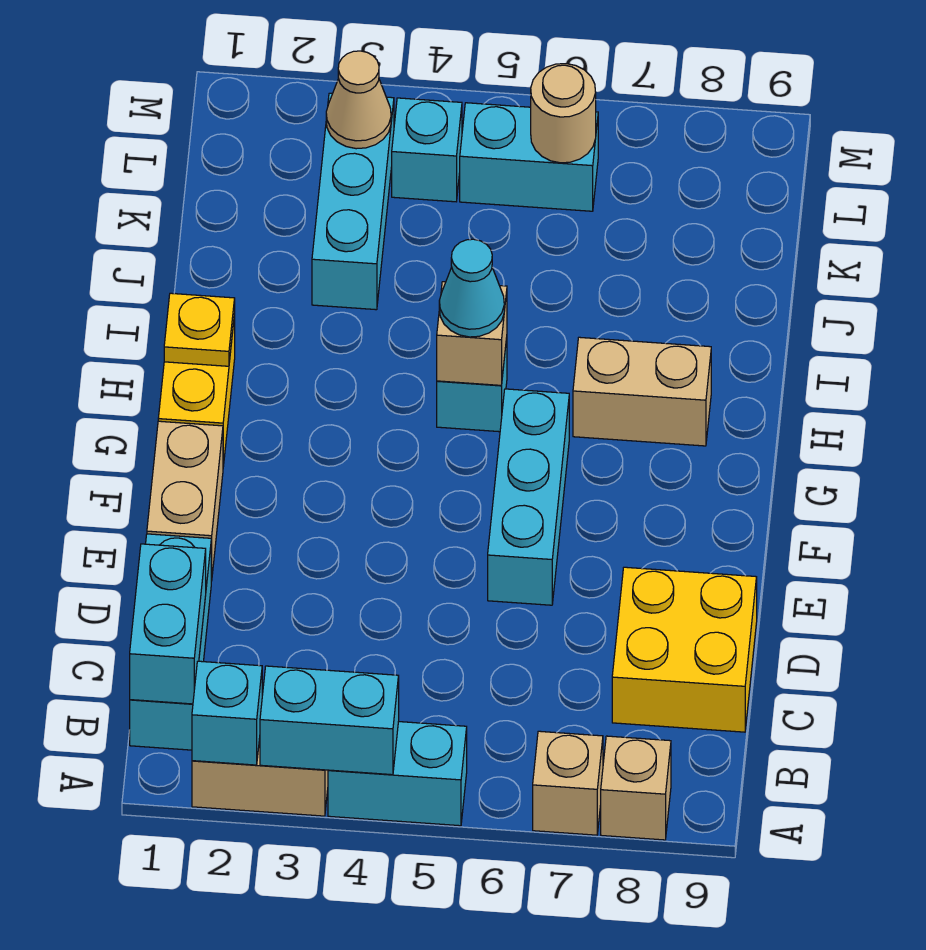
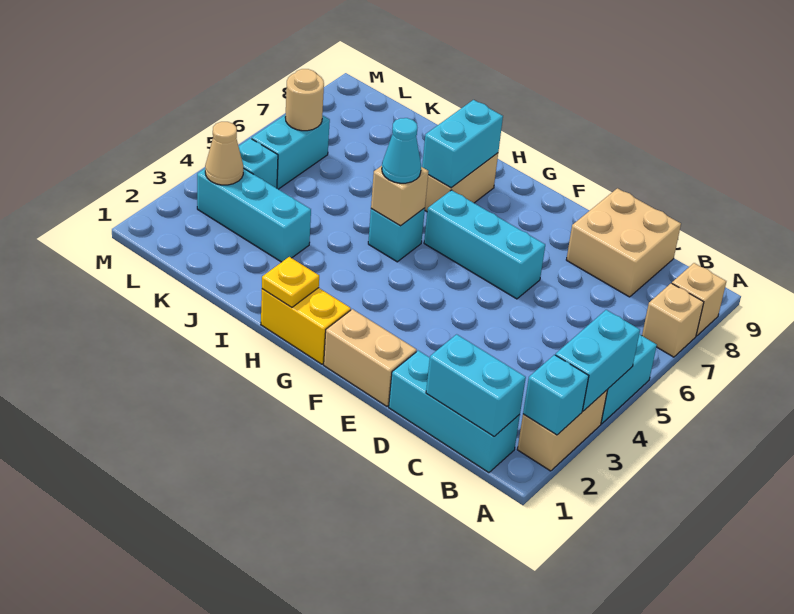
yellow 2x2 brick [612,567,757,732] -> tan 2x2 brick [566,188,681,297]
none -> cyan 1x2 brick [422,100,503,188]

